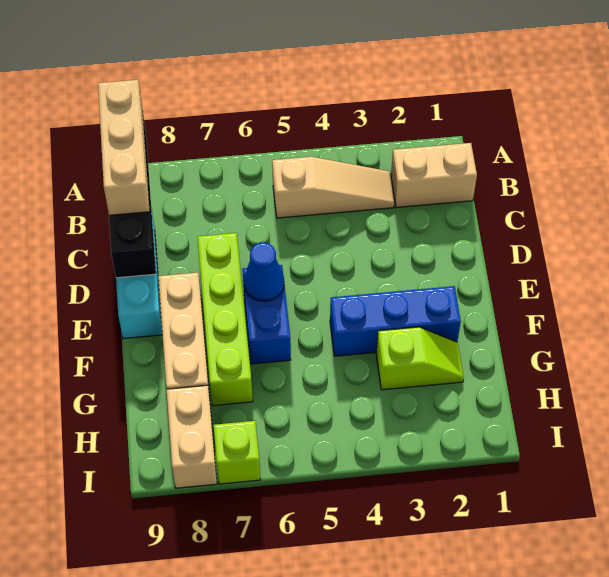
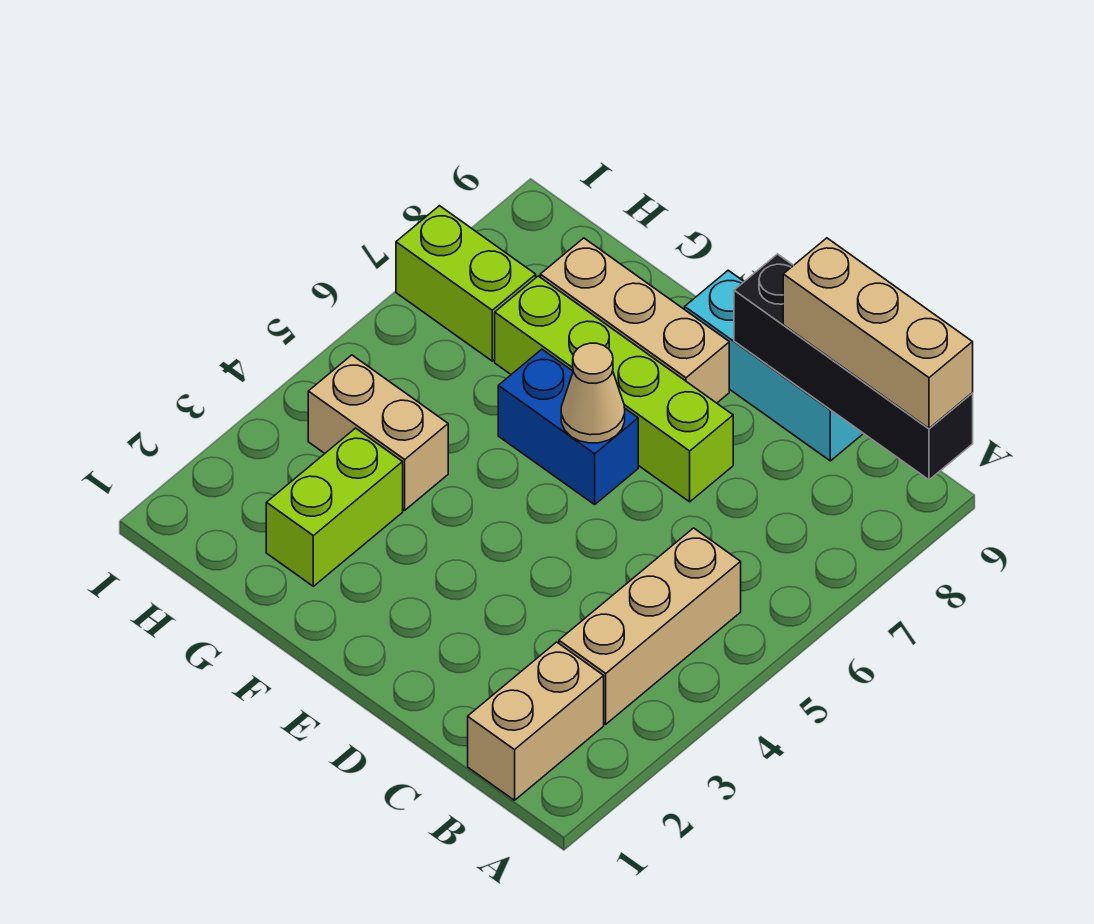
tan 1x3 slope [272,157,394,218] -> tan 1x3 brick [559,528,741,724]
blue 1x1 cone [244,242,284,301] -> tan 1x1 cone [561,343,625,443]
blue 1x3 brick [330,286,461,356] -> none
lime 1x2 slope [376,327,464,390] -> lime 1x2 brick [266,428,403,586]
tan 1x2 brick [167,385,217,488] -> tan 1x2 brick moved to [308,355,448,510]
lime 1x1 brick [214,421,260,484] -> lime 1x2 brick [396,206,536,361]

